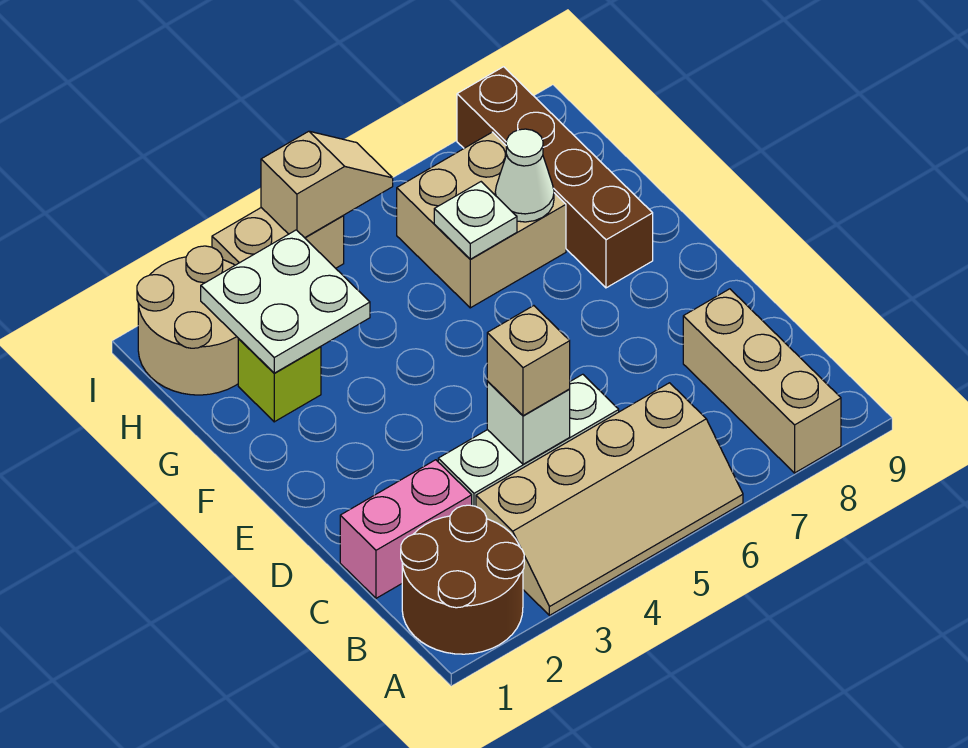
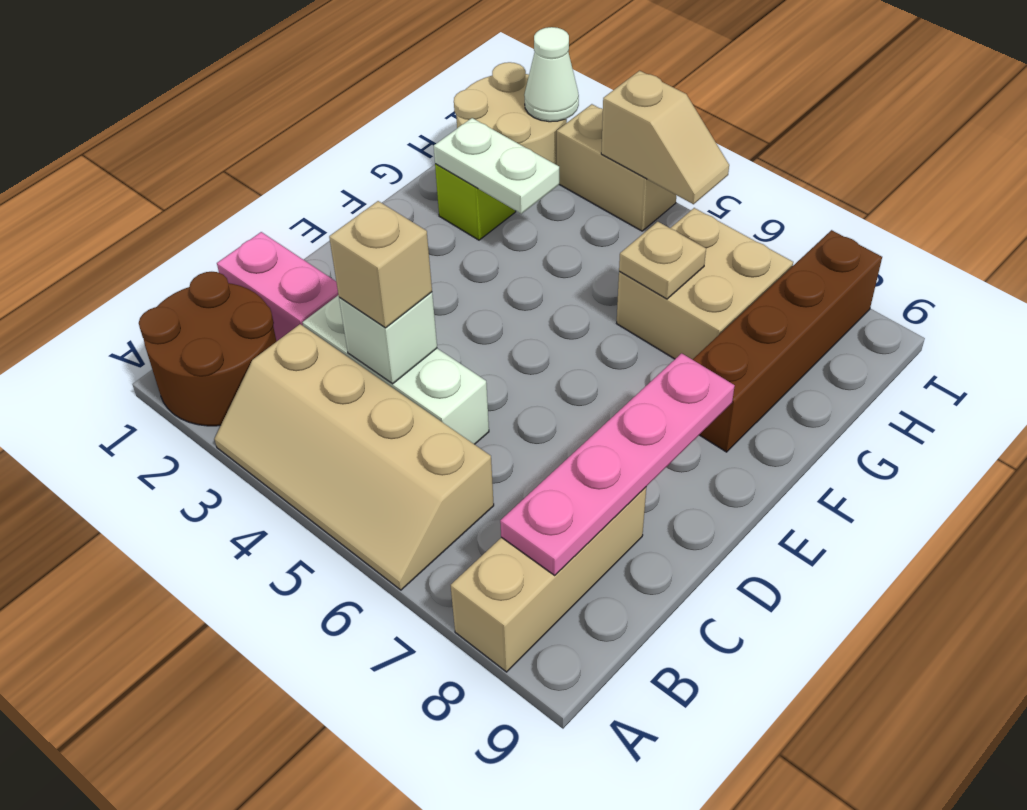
none -> pink 1x4 plate [500,353,735,575]
white 2x2 plate [201,230,370,373] -> white 1x2 plate [434,118,559,214]
white 1x1 plate [434,182,517,259] -> tan 1x1 plate [619,222,706,299]
white 1x1 cone [495,129,554,222] -> white 1x1 cone moved to [524,27,579,122]

